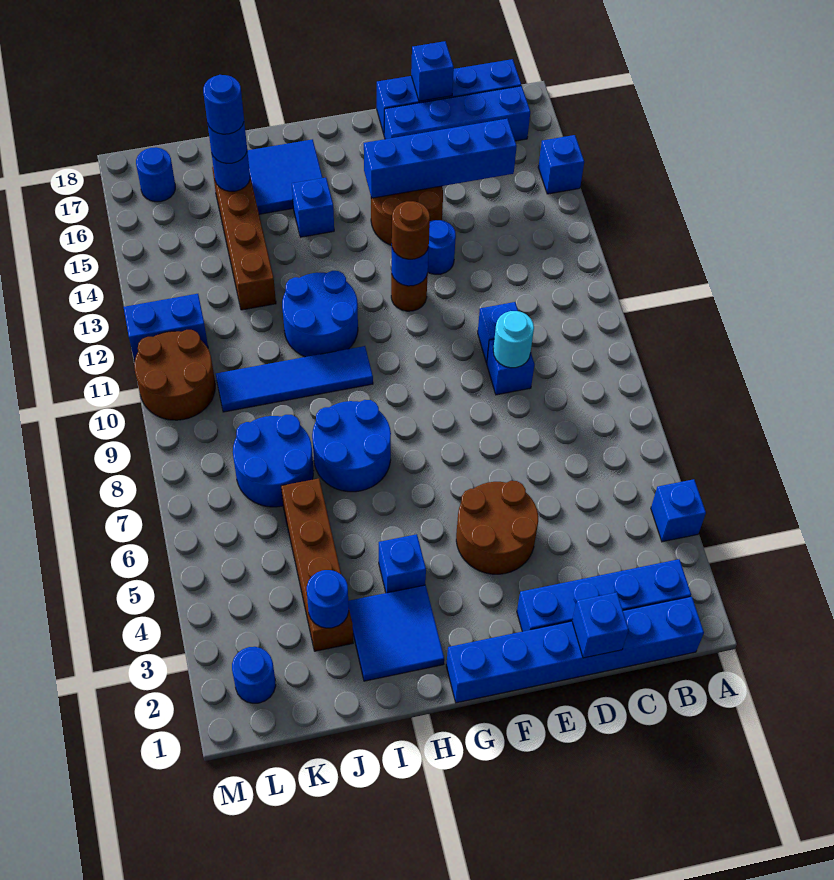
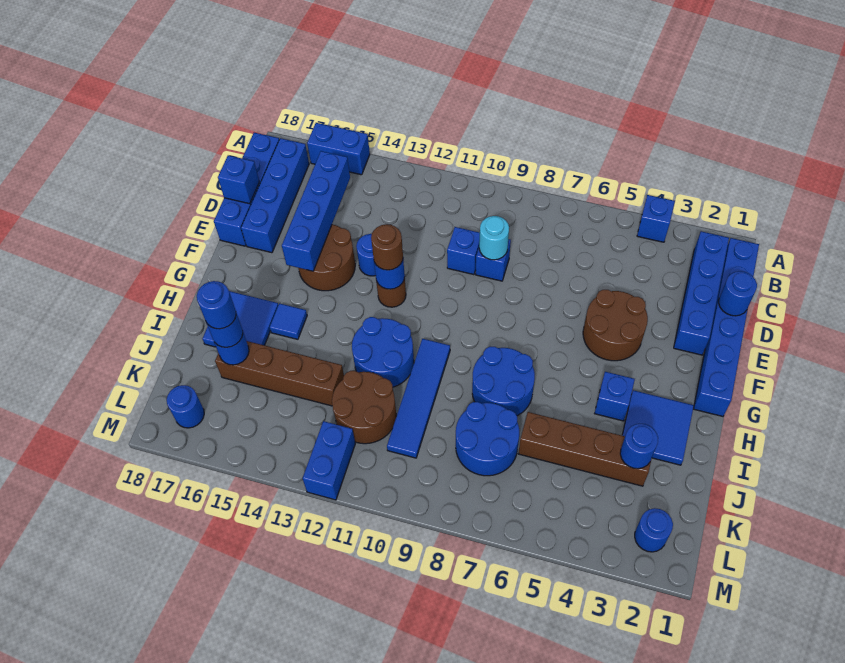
blue 1x1 brick [538,135,584,194] -> blue 1x2 brick [307,123,370,175]
blue 1x1 brick [572,592,629,658] -> blue 1x1 round brick [719,271,757,316]
blue 1x1 brick [292,178,334,237] -> blue 1x1 tile [270,303,307,339]
brown 2x2 round brick [134,330,215,420] -> brown 2x2 round brick moved to [332,371,396,444]

